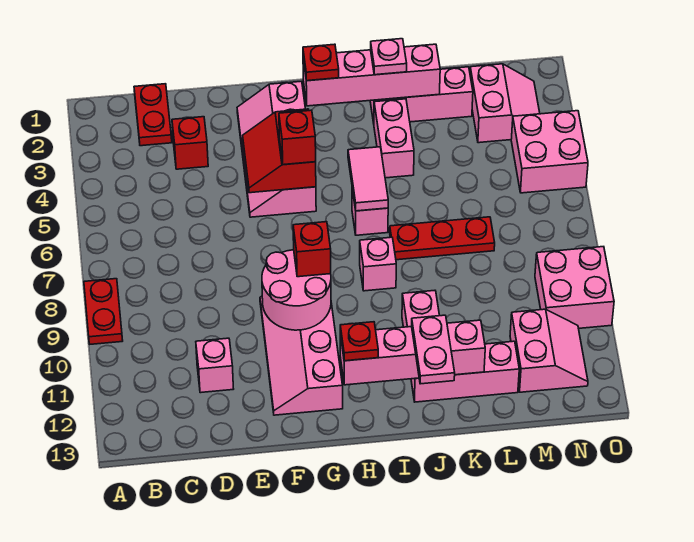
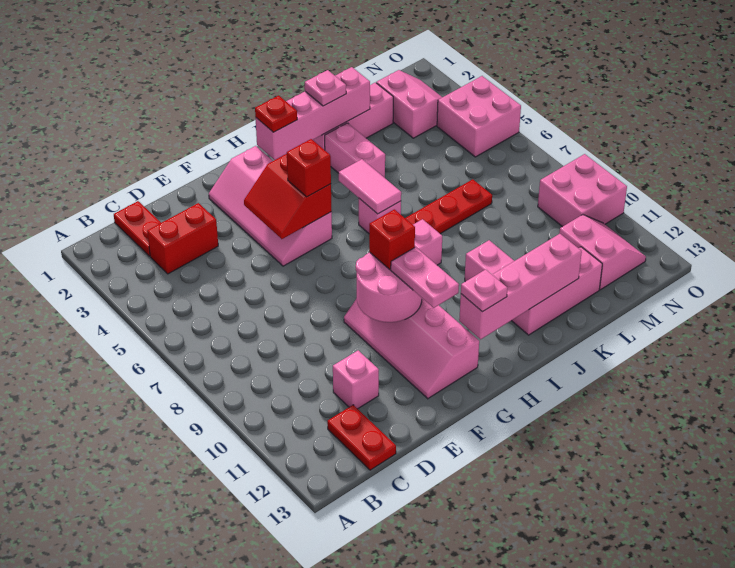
red 1x2 plate [84,279,123,344] -> red 1x2 plate moved to [327,405,396,470]
red 1x1 brick [172,117,208,169] -> red 1x2 brick [147,203,218,274]
red 1x1 plate [340,322,378,361] -> pink 1x1 plate [461,269,507,312]
pink 1x2 plate [412,315,455,384] -> pink 1x2 plate moved to [391,247,459,308]

